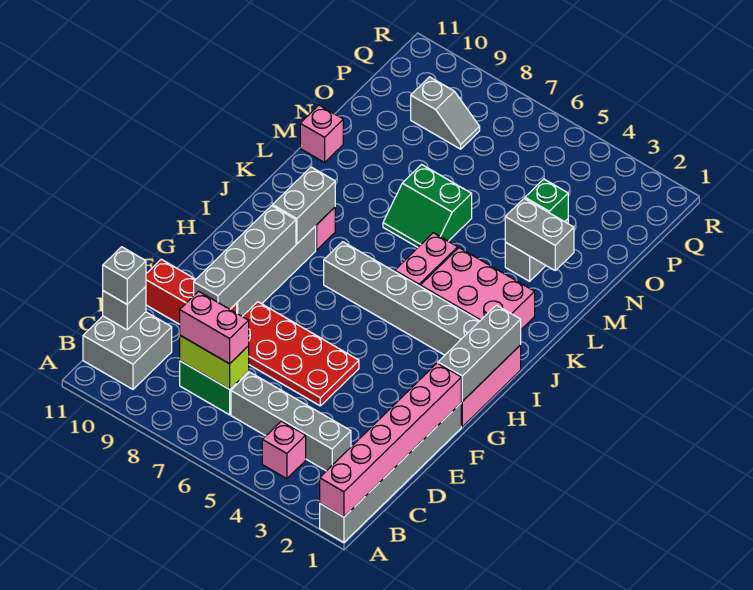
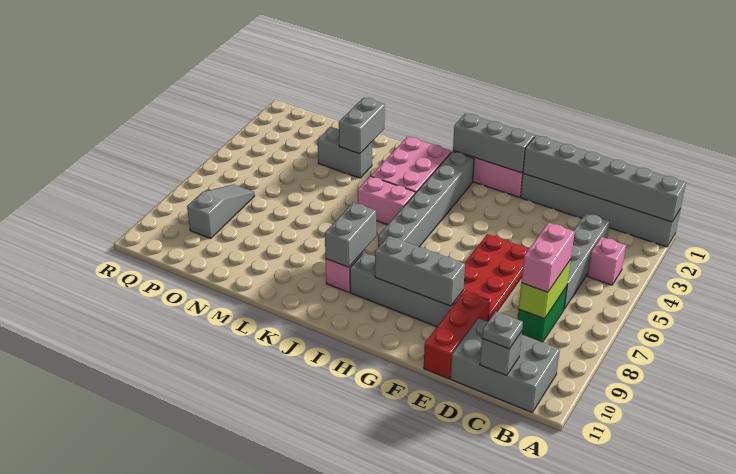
pink 1x6 brick [320,363,461,517] -> grey 1x6 brick [523,136,686,222]
grey 2x2 brick [83,312,172,389] -> grey 2x3 brick [450,318,560,412]
grey 1x1 brick [103,247,146,304] -> grey 1x1 plate [482,312,523,349]
grey 1x4 brick [194,206,296,309] -> grey 1x3 brick [375,236,465,306]
grey 1x2 brick [273,167,335,244] -> grey 1x2 brick turned to [325,202,376,267]
green 2x2 slope [383,165,472,247] -> none
pink 1x1 brick [300,105,343,162] -> none
green 1x1 brick [525,179,568,222] -> none
grey 1x2 slope [411,77,480,149] -> grey 1x3 slope [187,185,254,239]

